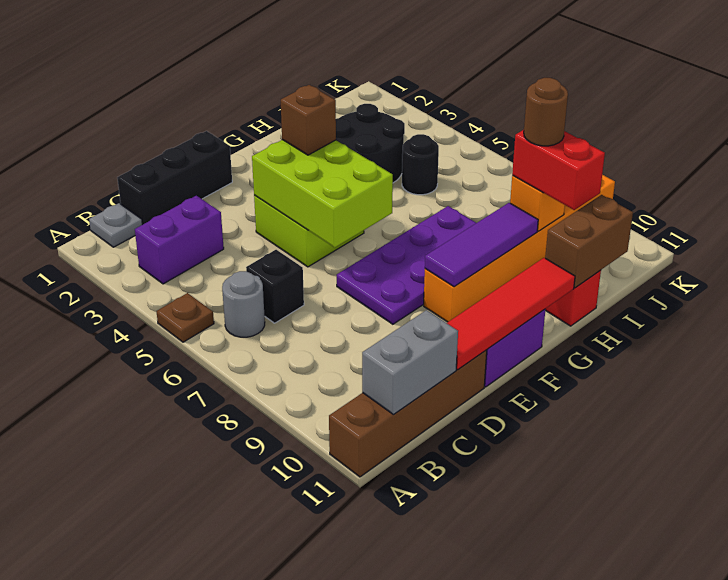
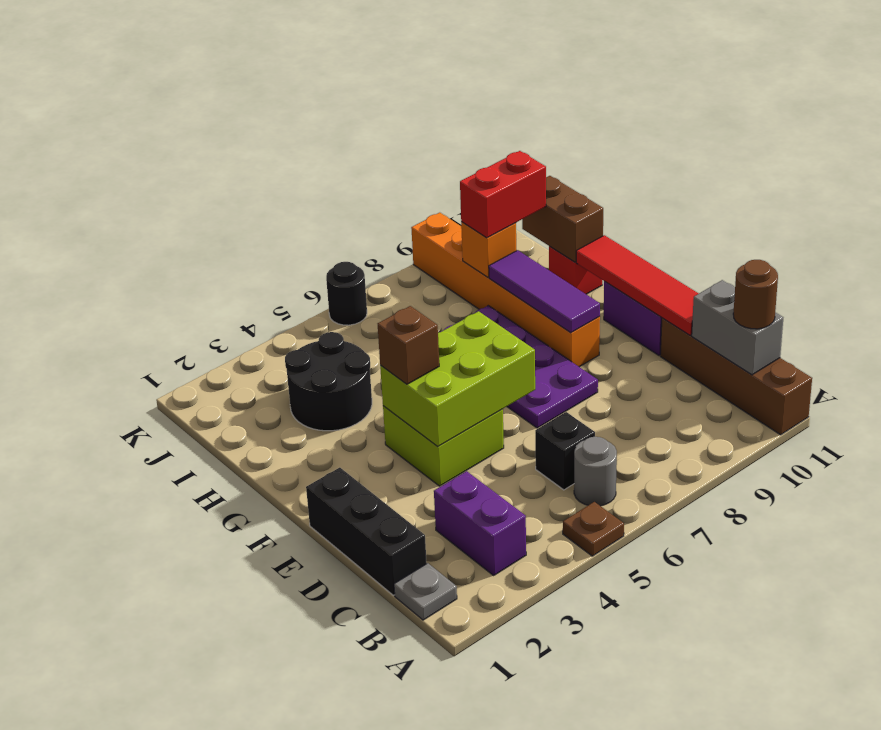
black 1x1 round brick [402,134,439,195] -> black 1x1 round brick moved to [326,262,367,325]
brown 1x1 round brick [524,78,568,146] -> brown 1x1 round brick moved to [733,260,778,329]

